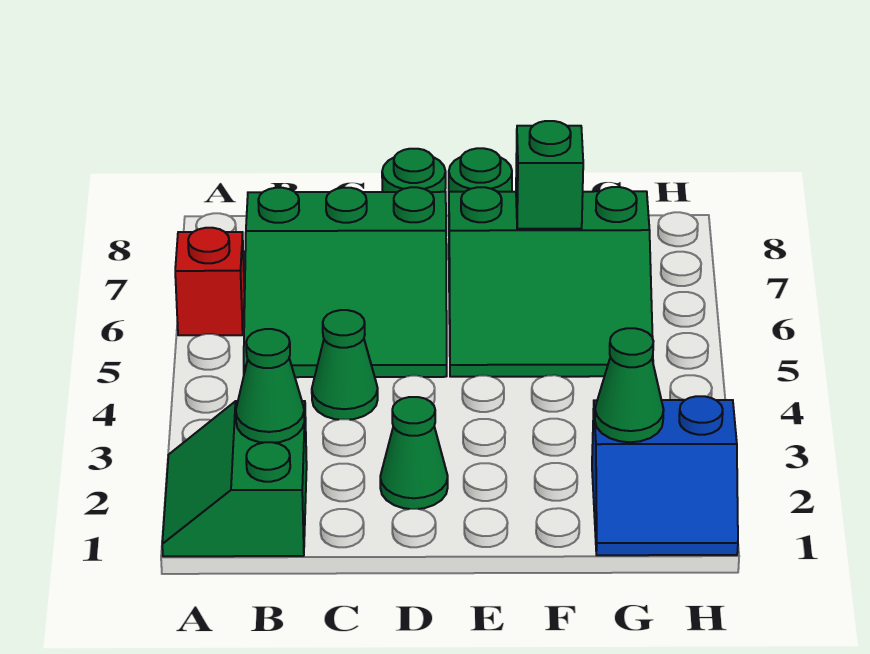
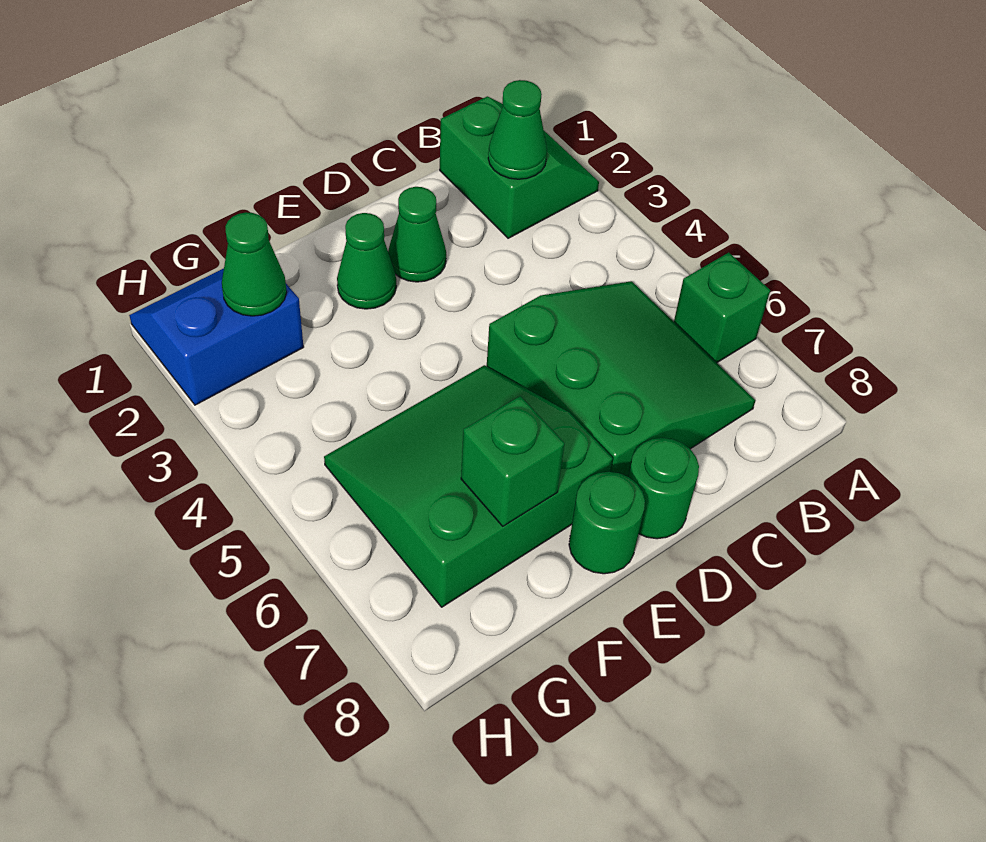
red 1x1 brick [175,228,245,335] -> green 1x1 brick [674,253,770,363]
green 3x3 slope [244,187,447,377] -> green 3x3 slope turned to [487,281,755,477]
green 1x1 cone [312,310,378,420] -> green 1x1 cone moved to [337,213,396,309]

